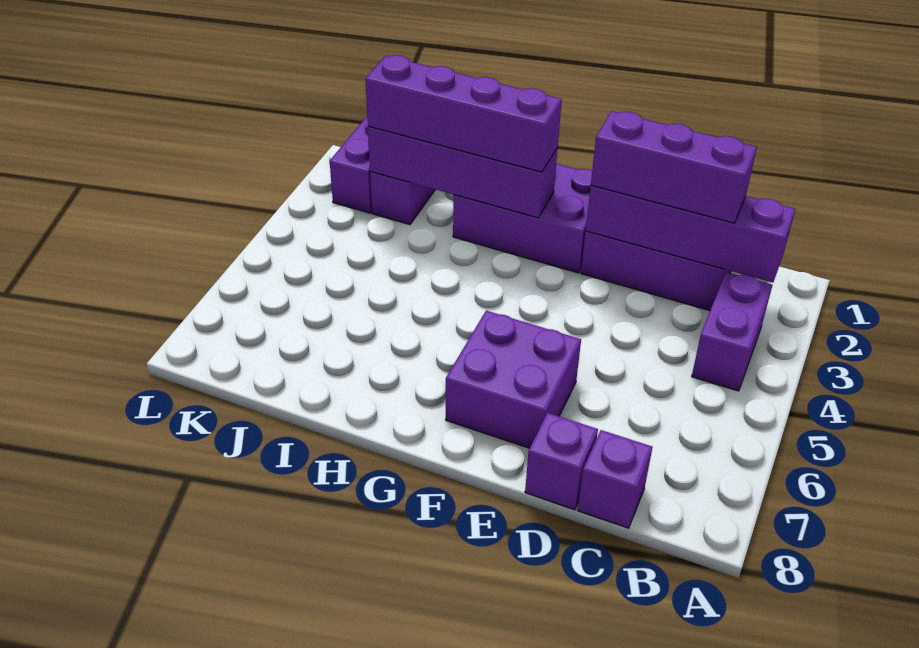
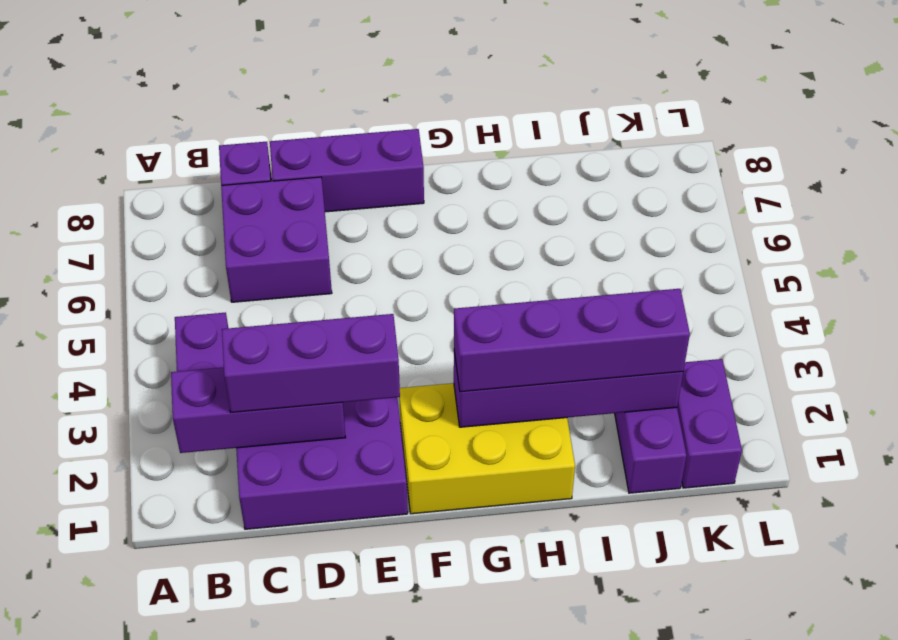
purple 1x4 brick [586,185,795,283] -> purple 1x3 brick [171,367,346,453]
purple 1x1 brick [525,413,598,510] -> purple 1x3 brick [270,129,424,212]
purple 2x2 brick [446,311,581,448] -> purple 2x2 brick moved to [221,177,332,302]
purple 2x3 brick [453,164,592,273] -> yellow 2x3 brick [399,383,575,514]

